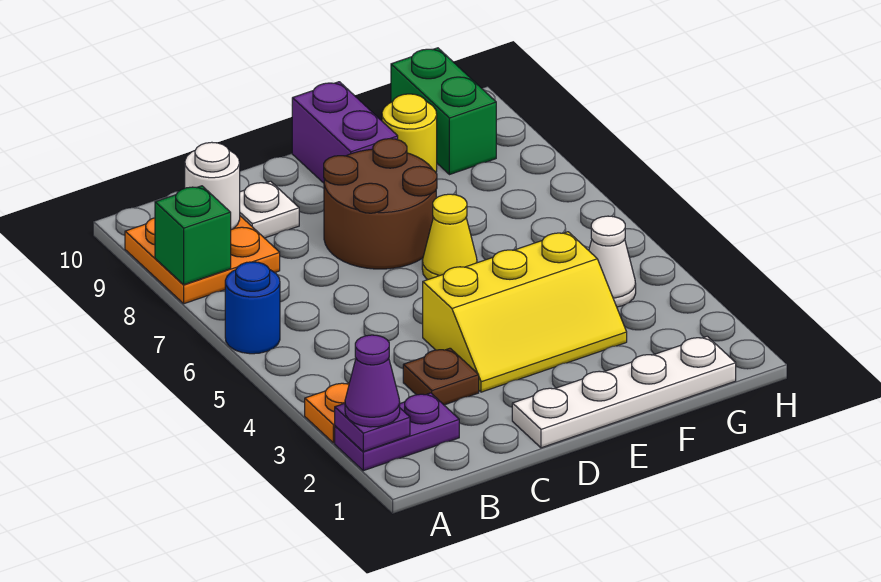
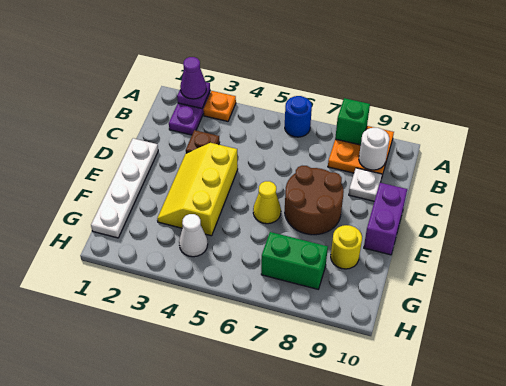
purple 1x2 brick [292,82,398,183] -> purple 1x2 brick turned to [364,183,407,255]
green 1x2 brick [391,48,496,175] -> green 1x2 brick moved to [261,232,328,289]

